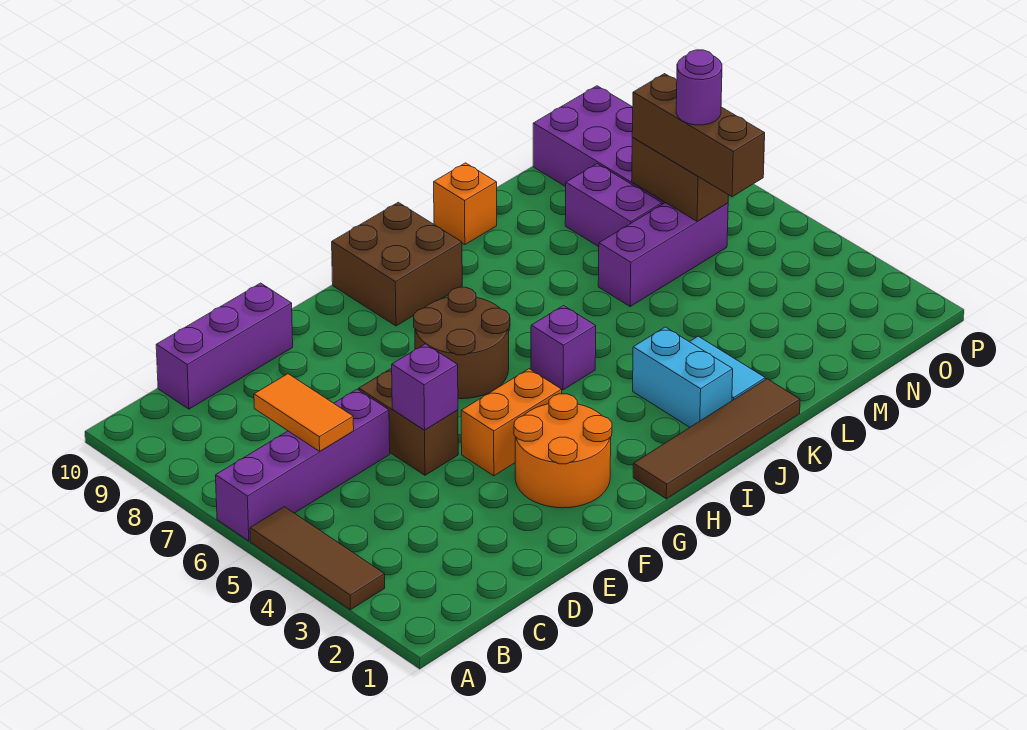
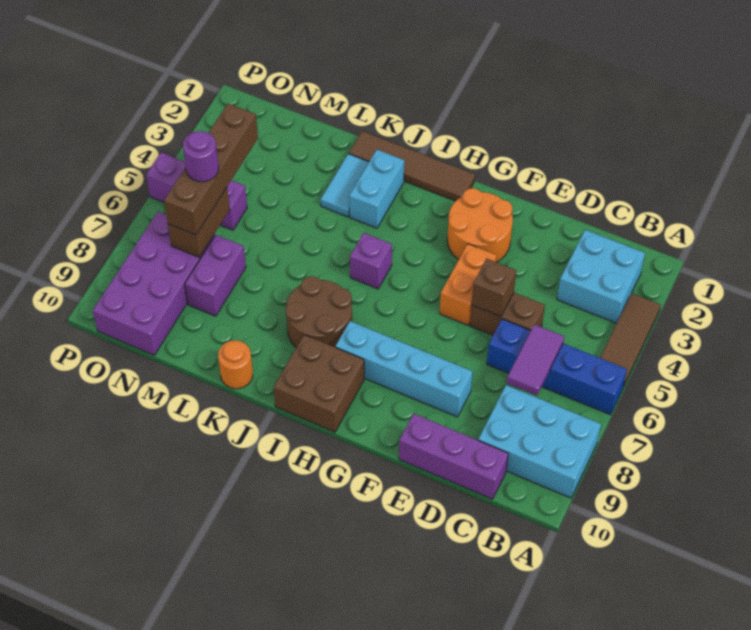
purple 1x4 brick [216,389,390,541] -> blue 1x4 brick [487,319,627,415]
none -> cyan 2x3 brick [478,385,601,498]
none -> cyan 2x2 brick [557,230,645,323]
orange 1x2 tile [254,374,354,451] -> purple 1x2 tile [507,324,564,396]
brown 1x2 brick [359,368,458,475] -> brown 1x2 brick turned to [470,293,545,335]
purple 1x1 brick [392,344,458,430] -> brown 1x1 brick [472,259,516,317]
none -> cyan 1x4 brick [335,321,473,417]
orange 1x2 brick [461,369,562,476] -> orange 1x2 brick turned to [440,244,496,325]
brown 2x2 round brick [414,287,510,399] -> brown 2x2 round brick moved to [286,276,352,348]
orange 1x1 brick [434,163,497,245] -> orange 1x1 round brick [218,340,253,389]
purple 1x3 brick [598,203,728,306] -> purple 1x3 brick moved to [146,152,247,230]
brown 1x3 brick [632,74,765,197] -> brown 1x4 brick [164,104,258,235]

